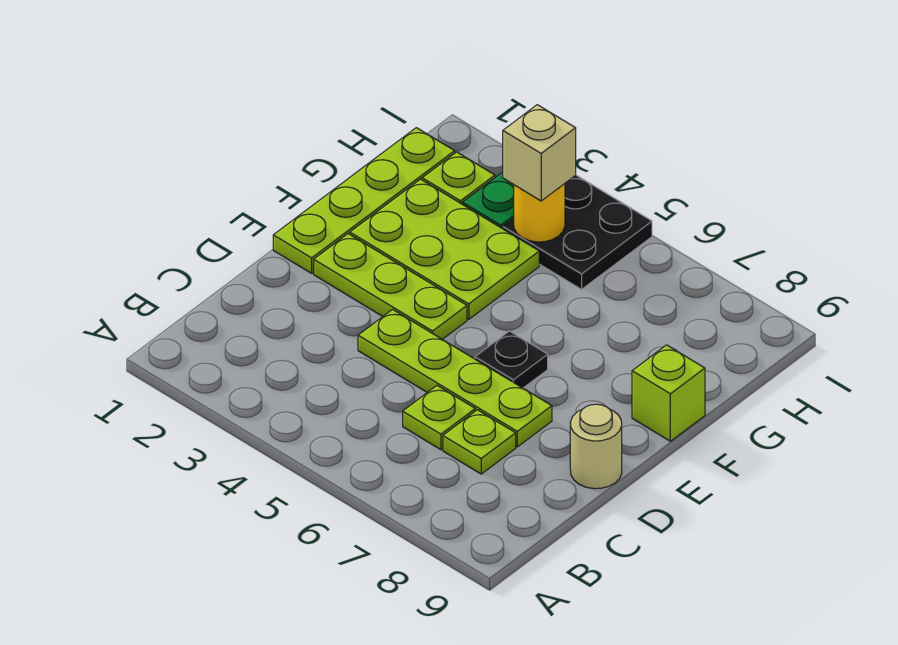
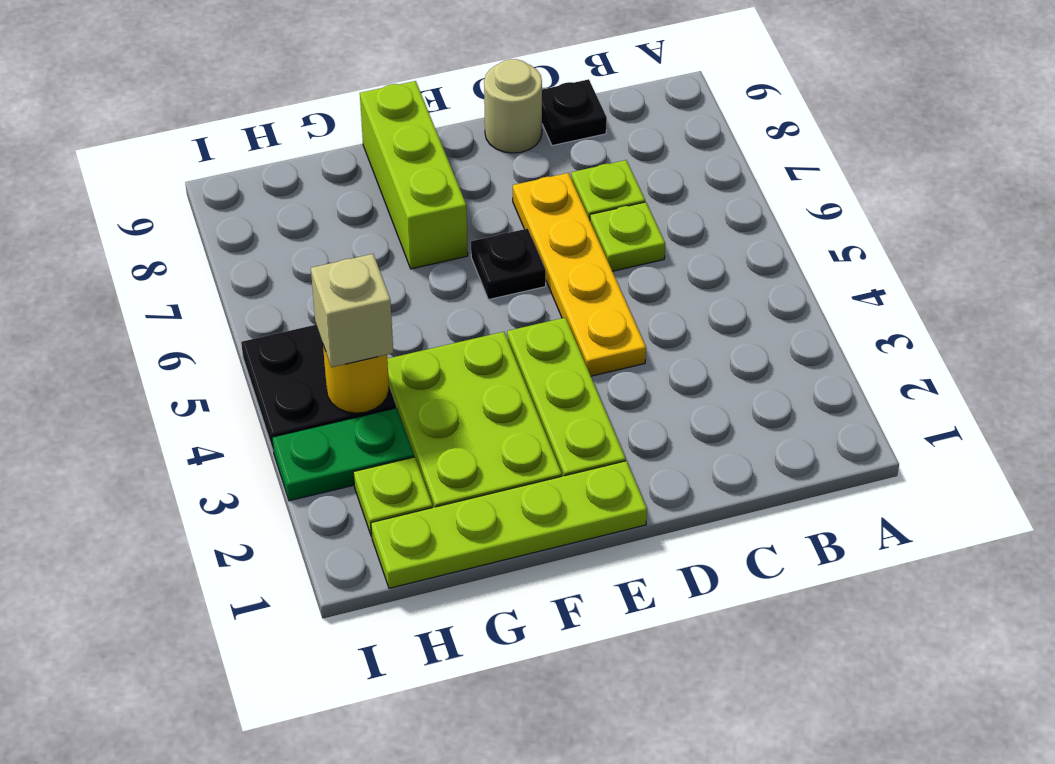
none -> black 1x1 plate [542,79,607,146]
lime 1x4 plate [358,310,552,447] -> yellow 1x4 plate [513,173,646,376]
lime 1x1 brick [632,345,705,441] -> lime 1x3 brick [360,81,468,269]

